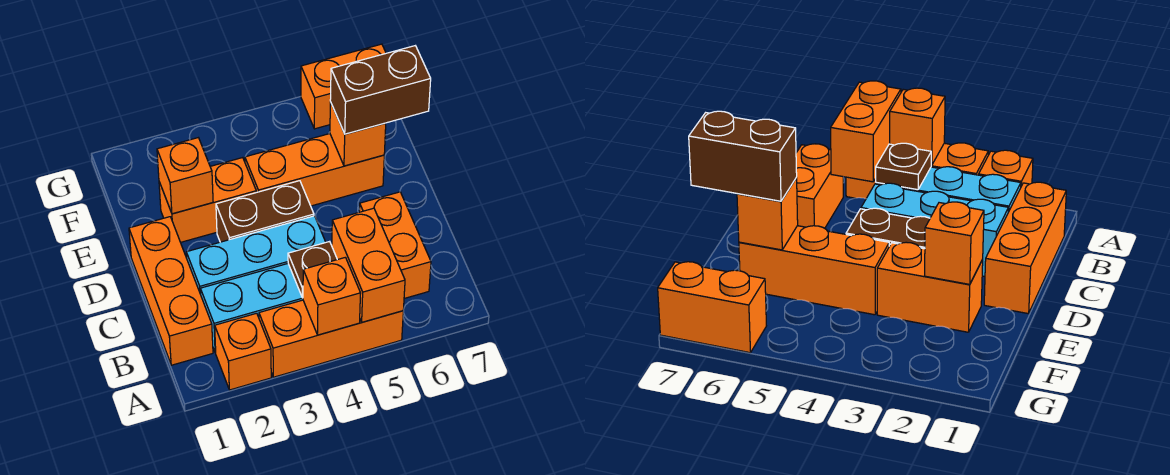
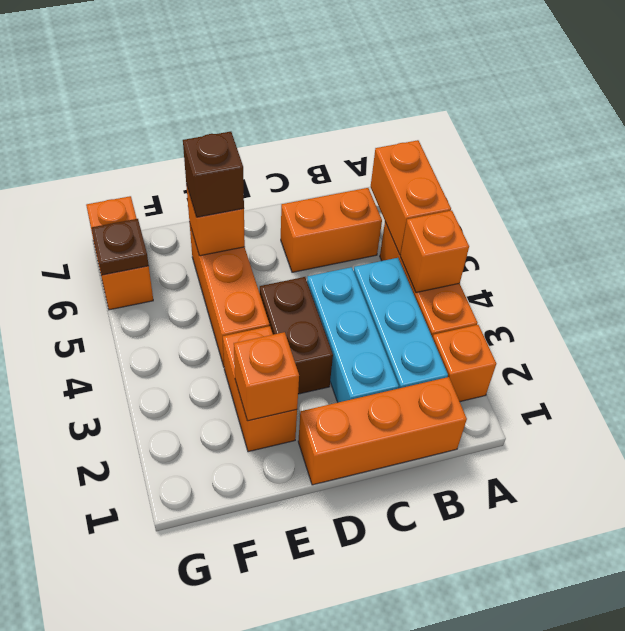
orange 1x2 brick [332,208,405,322] -> orange 1x2 brick turned to [371,140,451,255]
brown 1x1 plate [288,241,337,298] -> brown 1x1 plate moved to [92,219,149,275]
brown 1x2 brick [330,46,431,134] -> brown 1x1 brick [183,132,244,217]

